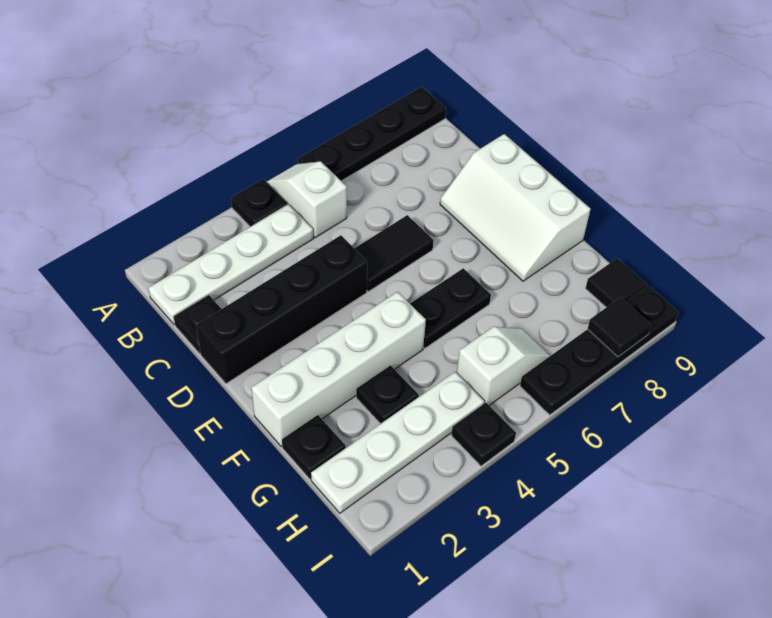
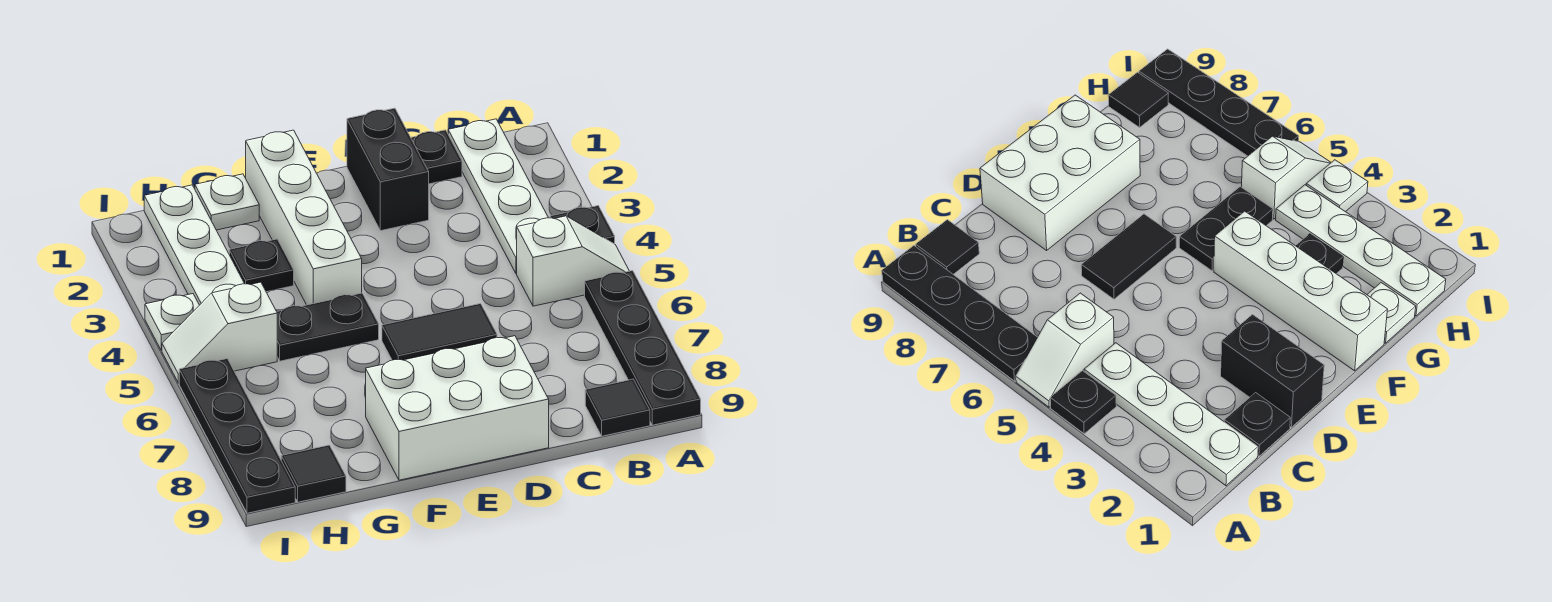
black 1x4 brick [196,235,367,384] -> black 1x2 brick [347,108,429,231]
black 1x2 tile [354,215,434,291] -> black 1x2 tile turned to [382,304,497,360]
white 2x3 slope [440,134,591,281] -> white 2x3 brick [366,336,549,480]
black 1x2 plate [410,268,491,348] -> black 1x2 plate turned to [277,293,379,361]
black 1x1 plate [282,415,346,479] -> white 1x1 plate [195,174,259,230]
white 1x2 slope [457,327,550,405] -> white 1x2 slope turned to [162,282,277,383]
black 1x1 plate [451,403,516,466] -> white 1x1 plate [145,294,199,351]
black 1x1 tile [588,298,651,357] -> black 1x1 tile moved to [585,379,650,436]

